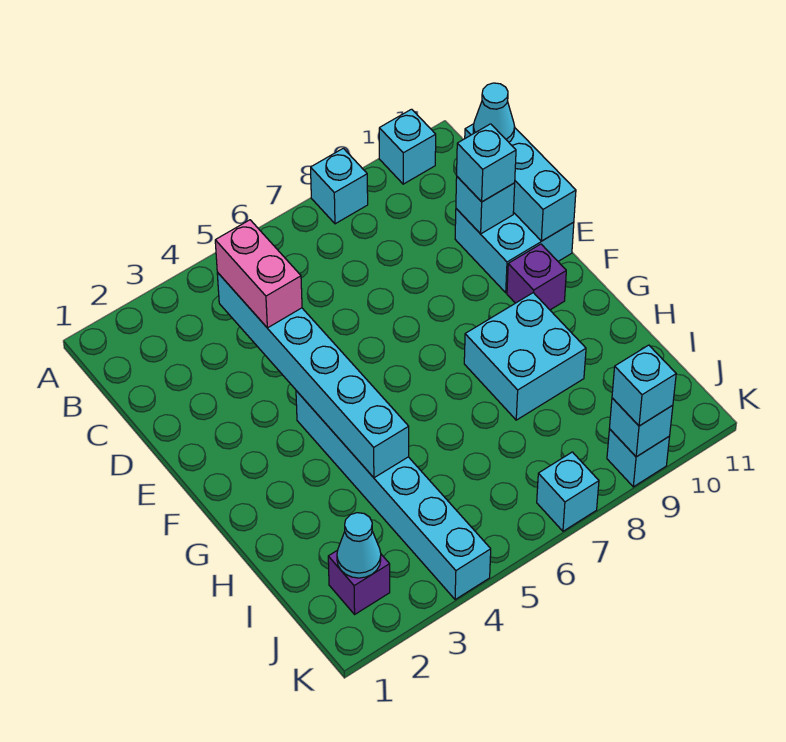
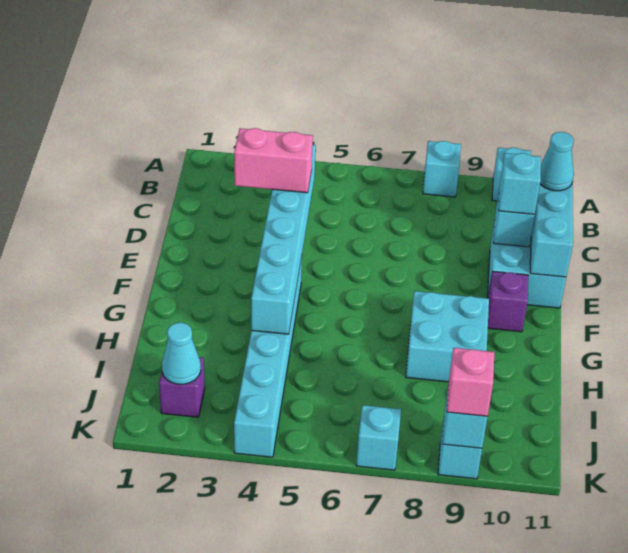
pink 1x2 brick [215,220,302,328] -> pink 1x2 brick turned to [234,128,313,193]
cyan 1x1 brick [612,345,676,426] -> pink 1x1 brick [447,348,495,416]

